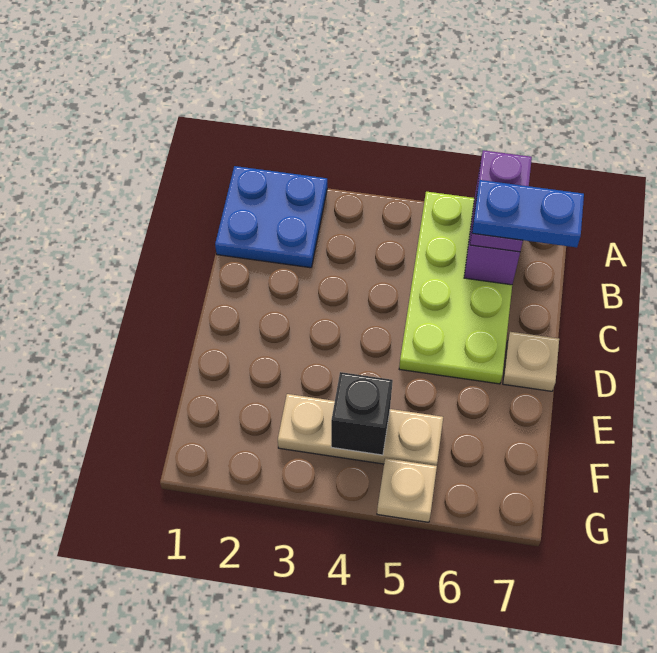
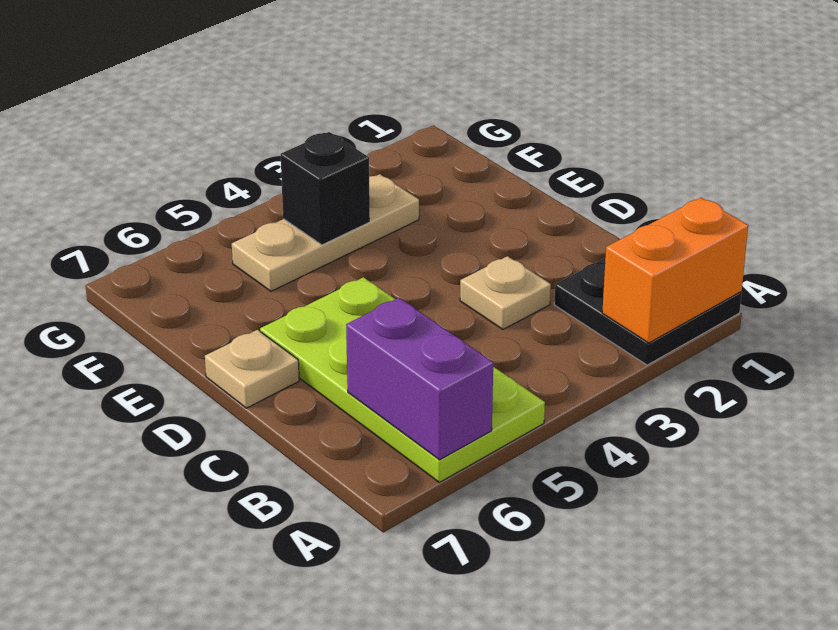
blue 2x2 plate [215,166,327,268] -> black 2x2 plate [554,258,742,365]
none -> orange 1x2 brick [602,198,748,343]
purple 1x2 plate [470,150,532,252] -> none
blue 1x2 plate [472,180,584,247] -> none
tan 1x1 plate [377,458,437,522] -> tan 1x1 plate moved to [460,256,551,329]

